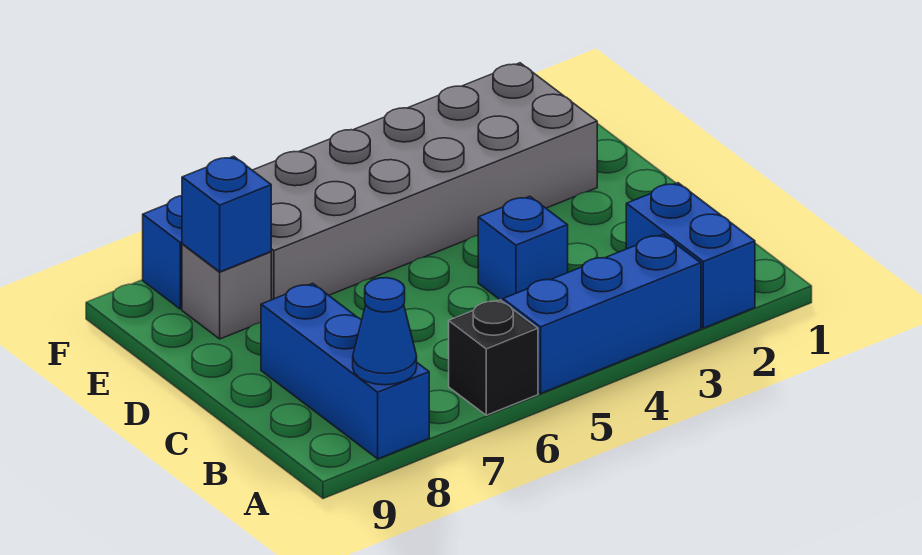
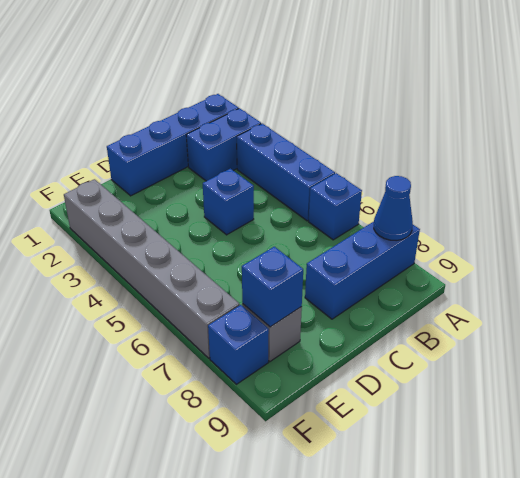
none -> blue 1x4 brick [107,94,239,196]
black 1x1 brick [449,300,538,415] -> blue 1x1 brick [309,173,362,240]
grey 2x6 brick [253,63,597,300] -> grey 1x6 brick [64,179,240,358]

